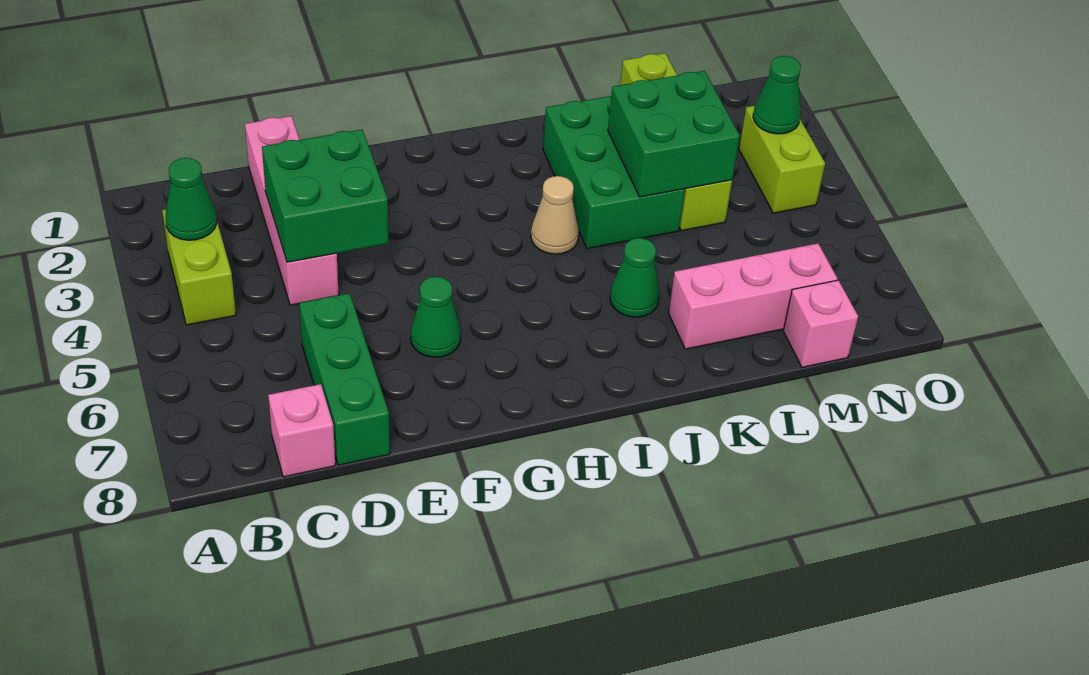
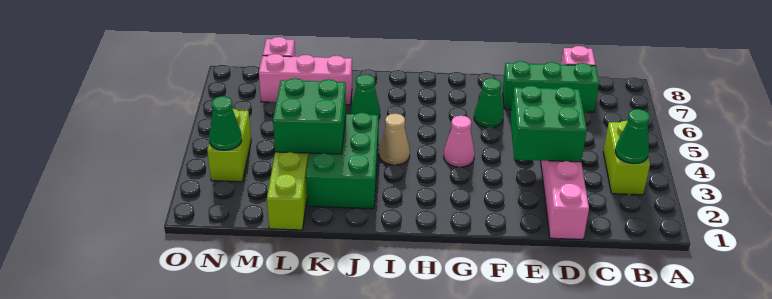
green 1x3 brick [299,293,390,465] -> green 1x3 brick turned to [503,61,599,112]
none -> pink 1x1 cone [444,116,475,167]

